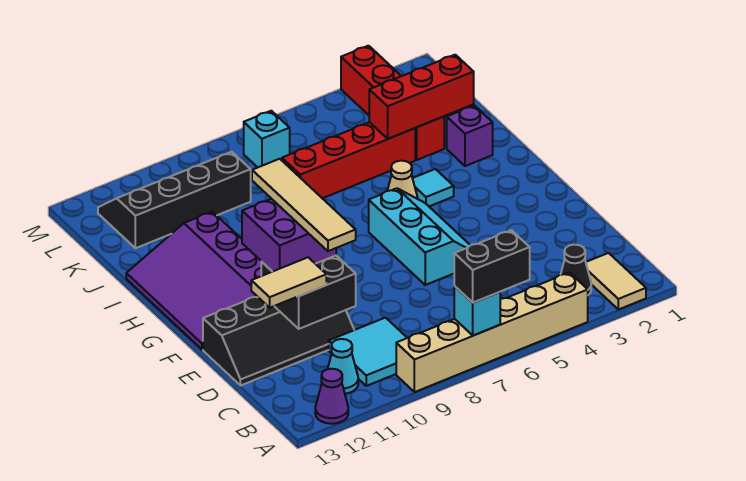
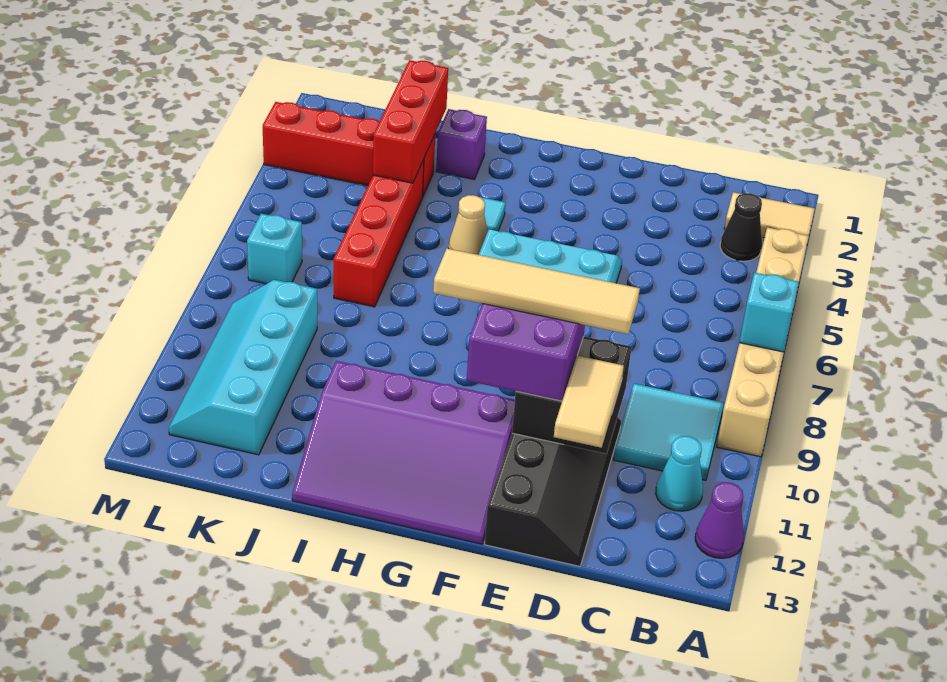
black 1x2 brick [454,230,530,303] -> none
black 2x4 slope [98,152,251,248] -> cyan 2x4 slope [169,280,317,455]

